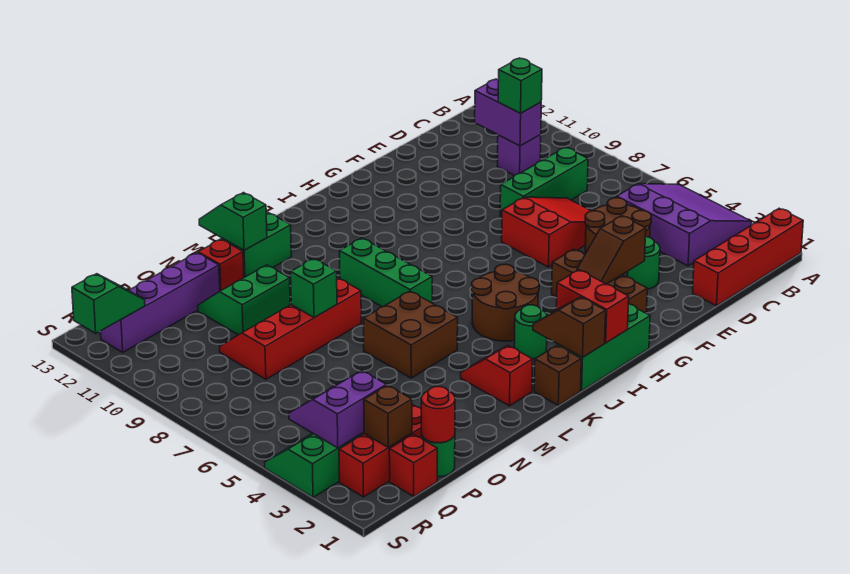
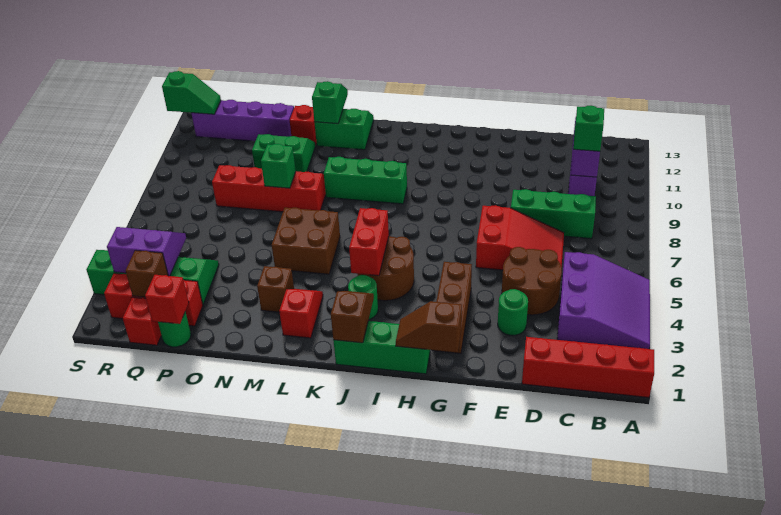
brown 1x2 slope [577,216,646,284] -> brown 1x2 slope moved to [396,301,462,352]
red 1x2 brick [556,270,629,343] -> red 1x2 brick moved to [349,208,389,276]
brown 1x1 brick [534,345,581,405] -> brown 1x1 brick moved to [257,266,294,312]
green 1x3 brick [340,238,432,307] -> green 1x3 brick turned to [324,157,407,204]
red 1x1 round brick [421,387,455,443] -> red 1x1 brick [145,275,189,324]

